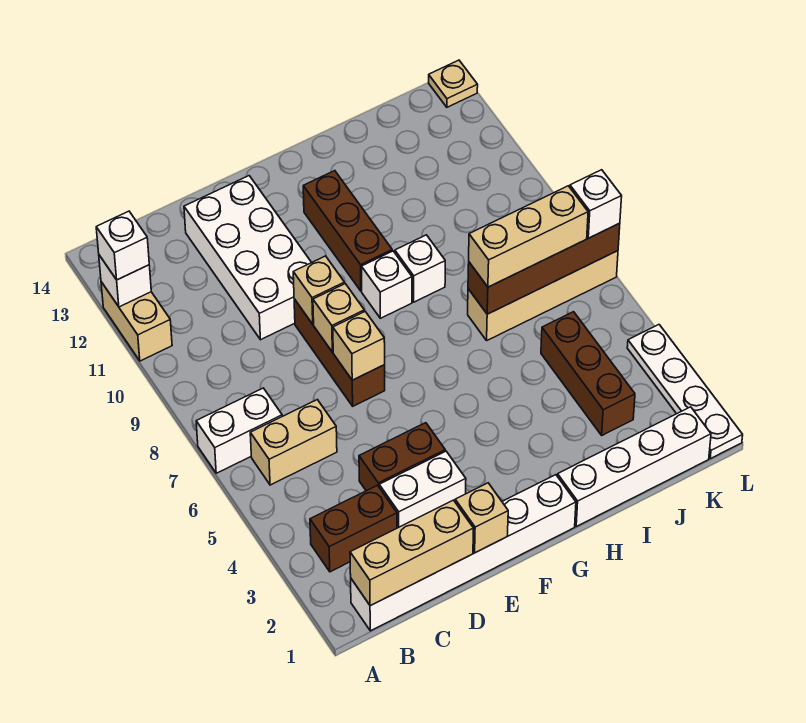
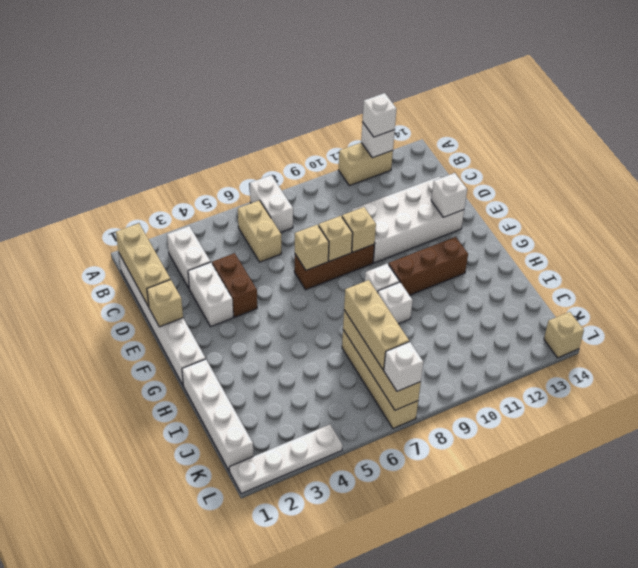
brown 1x2 brick [310,485,397,572] -> white 1x2 brick [167,226,210,288]
none -> white 1x1 brick [431,173,467,217]
brown 1x4 brick [468,223,620,314] -> tan 1x4 brick [343,310,421,410]
brown 1x3 brick [541,312,635,435] -> none
tan 1x1 plate [429,60,478,107] -> tan 1x1 brick [544,312,584,358]

